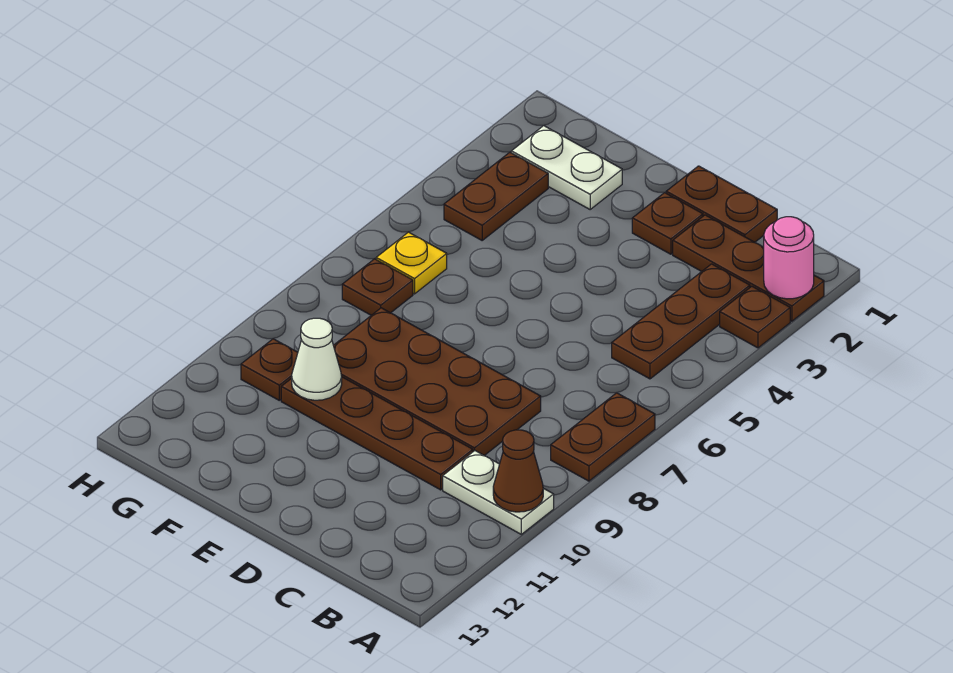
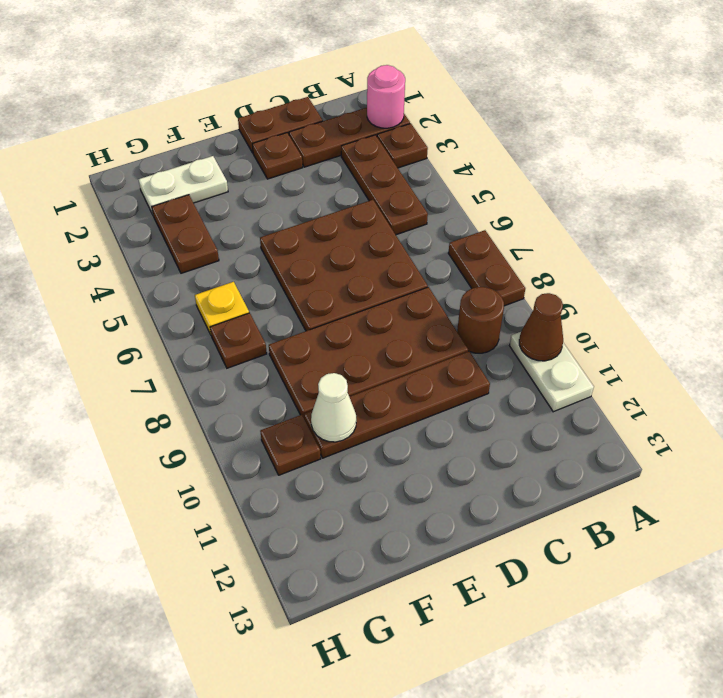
white 1x2 plate [443,451,554,534] -> white 1x2 plate turned to [510,332,594,412]
none -> brown 1x1 round brick [457,287,504,353]
none -> brown 3x3 plate [260,200,428,331]

